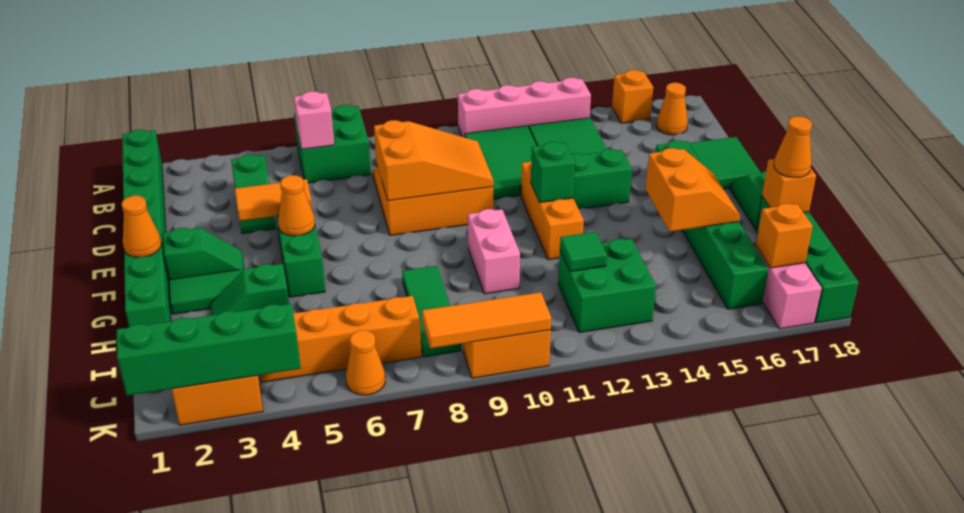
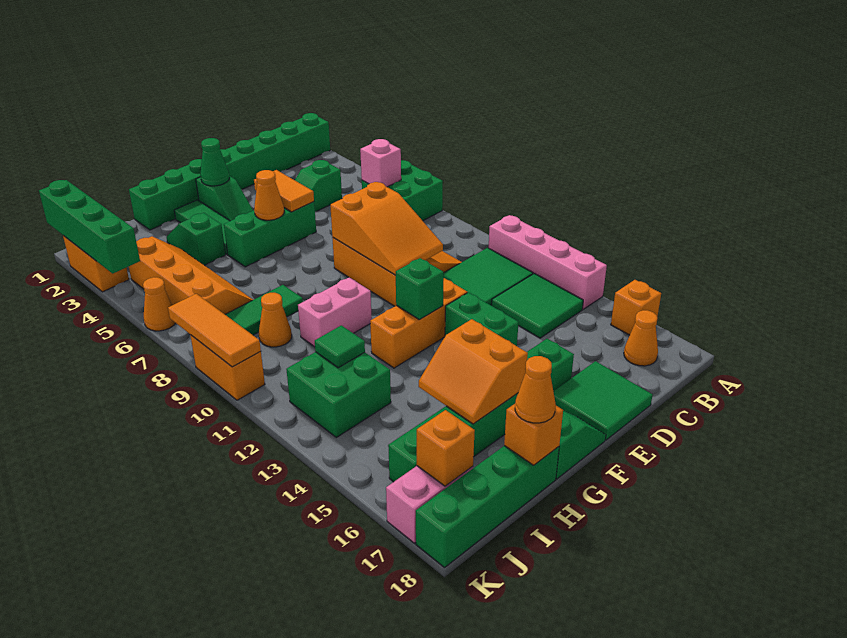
orange 1x1 cone [121,196,161,257] -> orange 1x1 cone moved to [259,293,292,347]
none -> green 1x1 cone [200,138,229,186]
orange 2x2 slope [646,148,740,232] -> orange 2x2 slope turned to [419,319,528,424]

